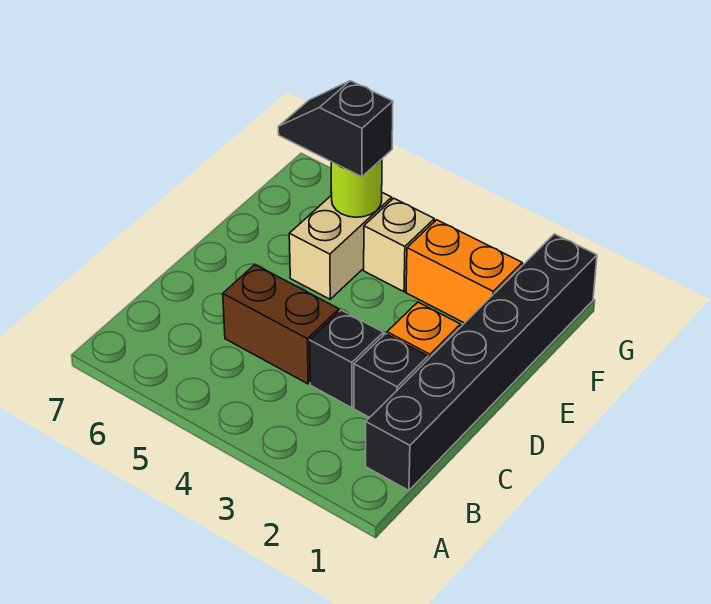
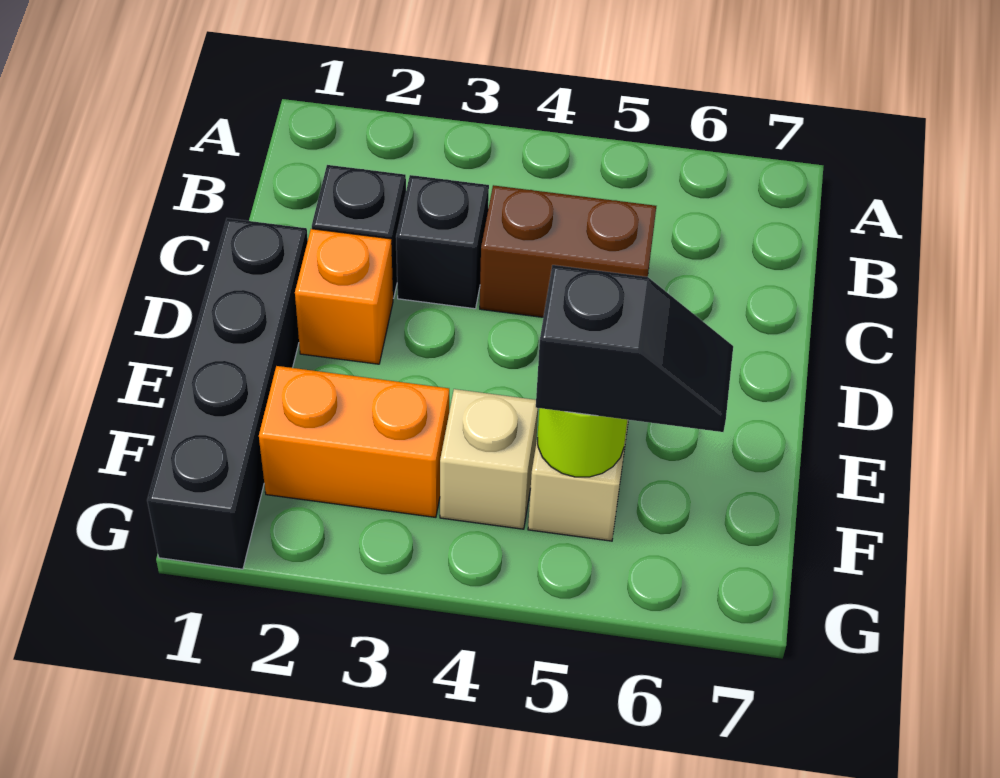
black 1x6 brick [366,234,597,491] -> black 1x4 brick [147,218,308,569]

